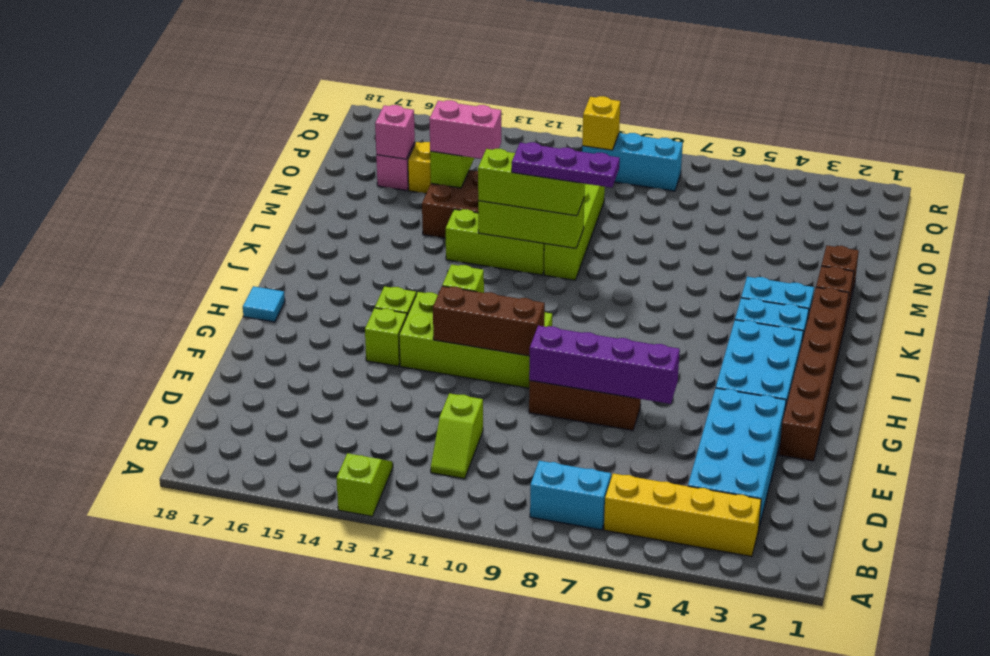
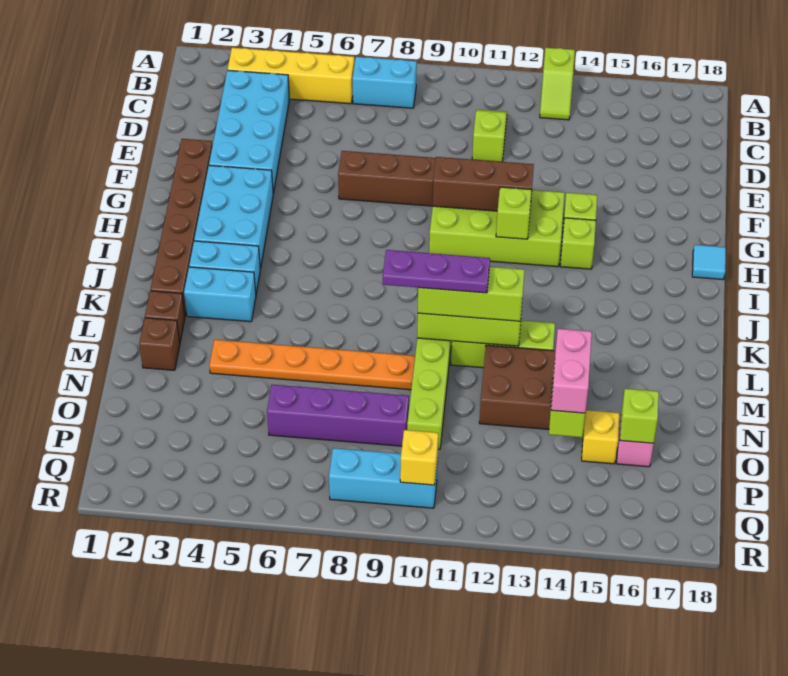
purple 1x4 brick [529,326,680,404] -> purple 1x4 brick moved to [267,385,409,446]
none -> orange 1x6 plate [209,340,415,390]
pink 1x2 brick [429,100,501,159] -> pink 1x2 brick turned to [551,329,592,413]
pink 1x1 brick [375,105,415,159] -> lime 1x1 brick [620,389,659,444]

